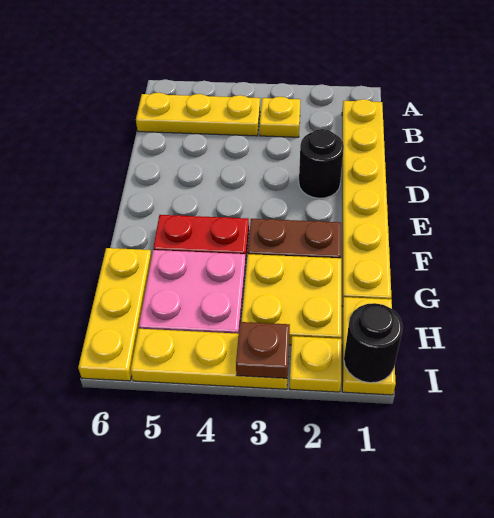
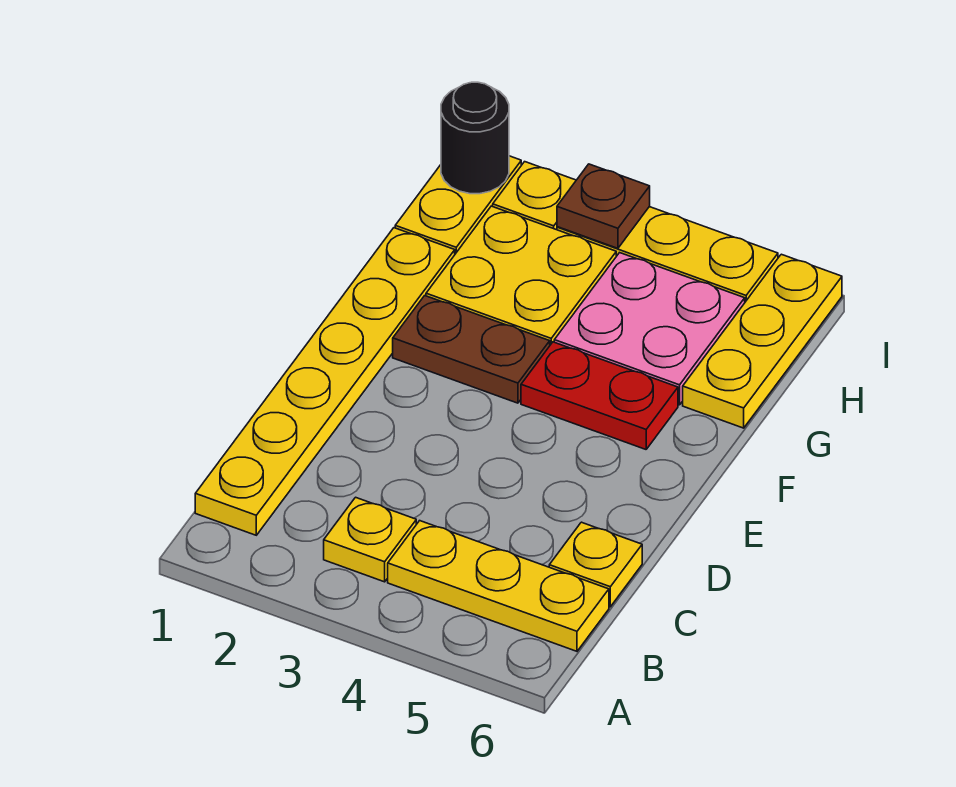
none -> yellow 1x1 plate [549,522,642,607]
black 1x1 round brick [299,129,344,198] -> none

